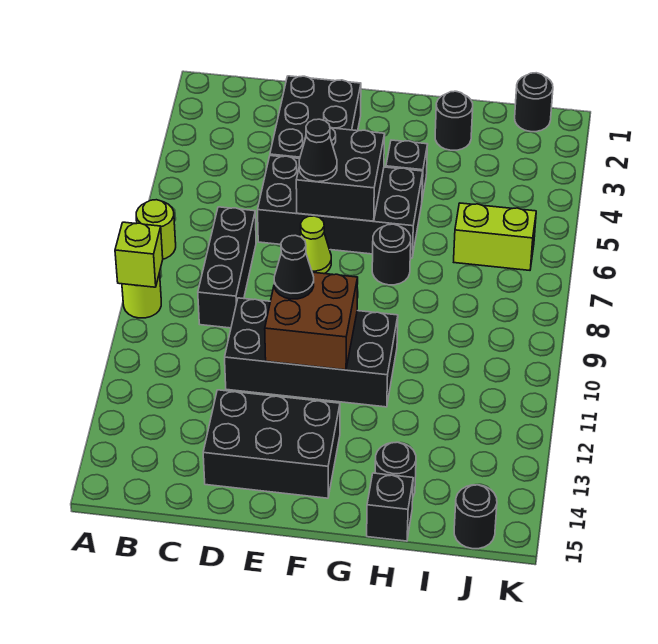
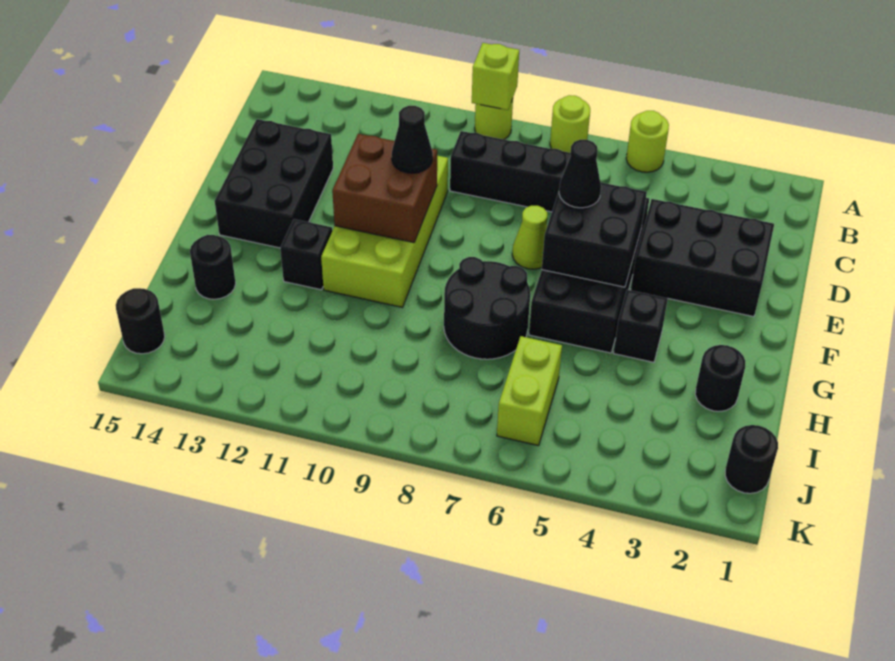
none -> lime 1x1 round brick [626,111,669,172]
black 2x4 brick [225,298,398,407] -> lime 2x4 brick [321,156,448,307]
black 1x1 round brick [372,224,411,285] -> black 2x2 round brick [444,257,530,359]
black 1x1 brick [367,473,413,541] -> black 1x1 brick moved to [280,219,332,290]

